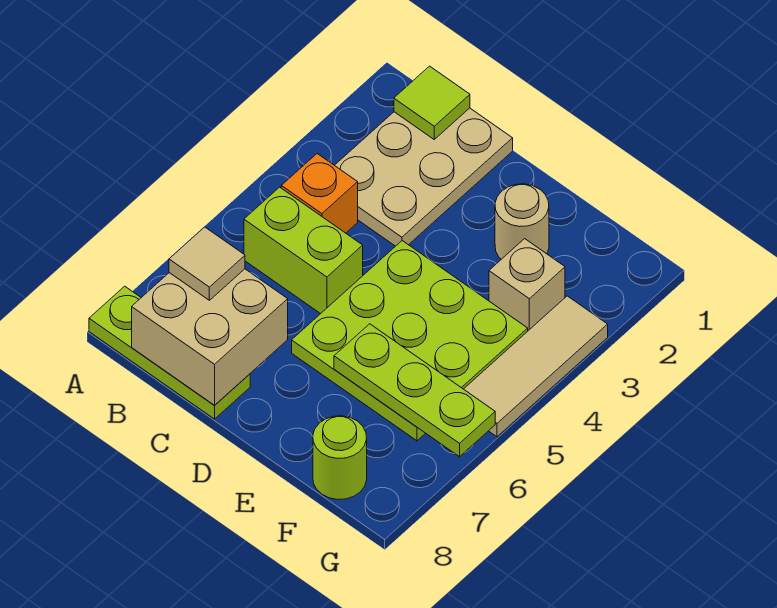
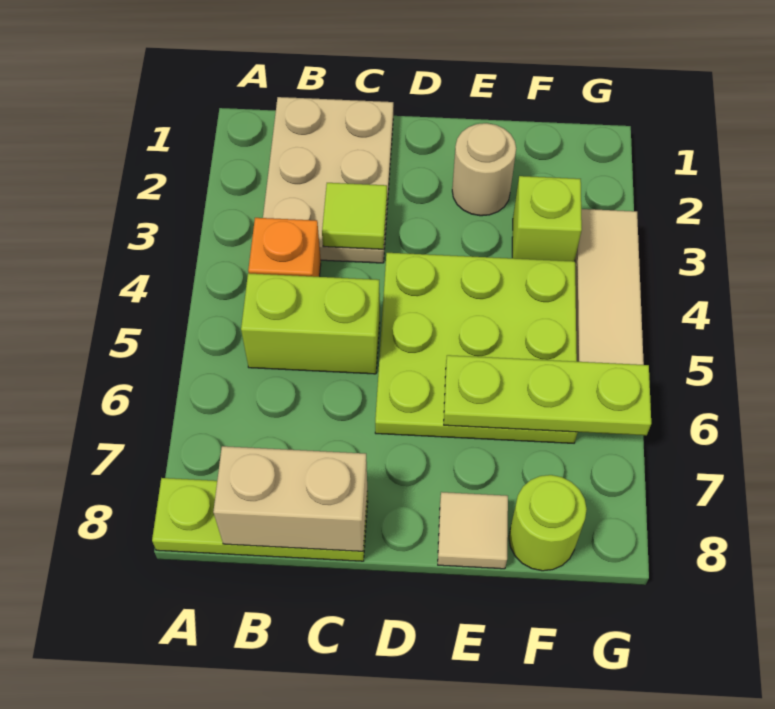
lime 1x1 tile [394,66,470,139] -> lime 1x1 tile moved to [322,183,387,249]
tan 2x2 brick [132,269,288,405] -> tan 1x2 brick [213,446,367,551]
tan 1x1 tile [169,227,245,300] -> tan 1x1 tile moved to [438,492,508,569]
tan 1x1 brick [489,239,565,331] -> lime 1x1 brick [512,176,582,261]

